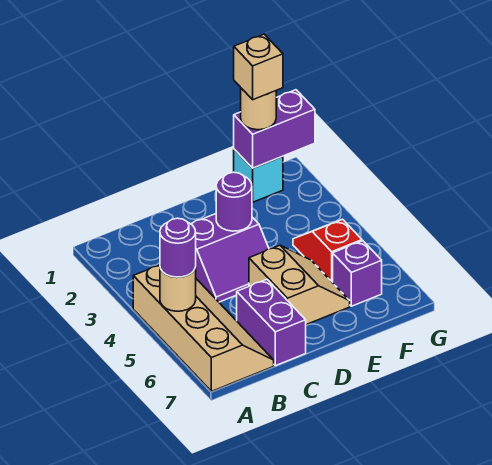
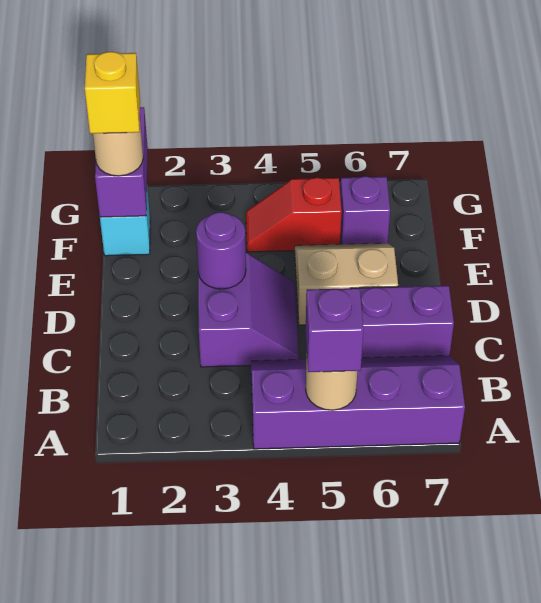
tan 2x4 slope [133,265,274,391] -> purple 2x4 slope [251,355,465,449]
purple 1x1 round brick [160,218,196,277] -> purple 1x1 brick [306,288,363,372]
tan 1x1 brick [234,34,283,100] -> yellow 1x1 brick [85,52,140,134]

